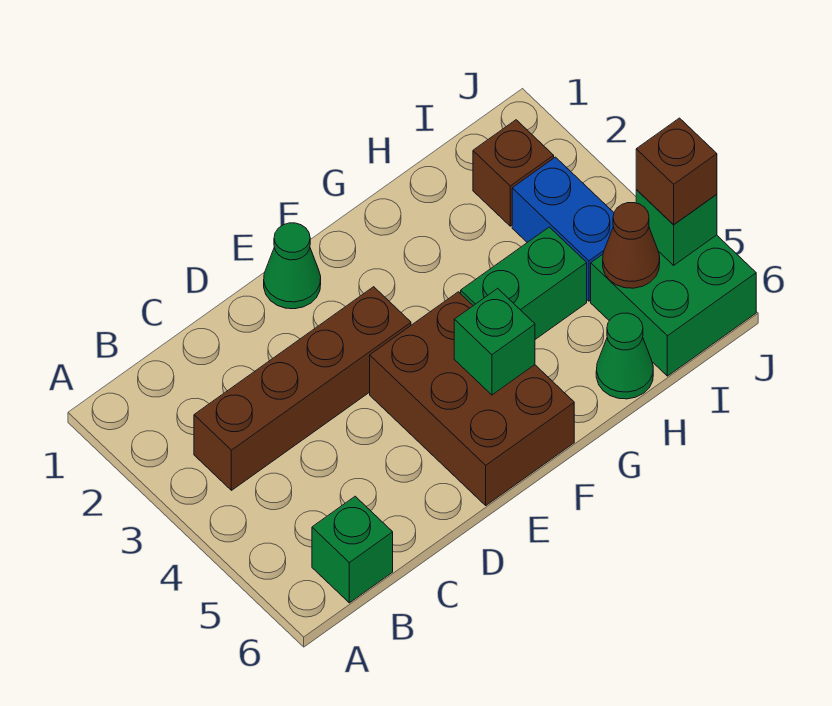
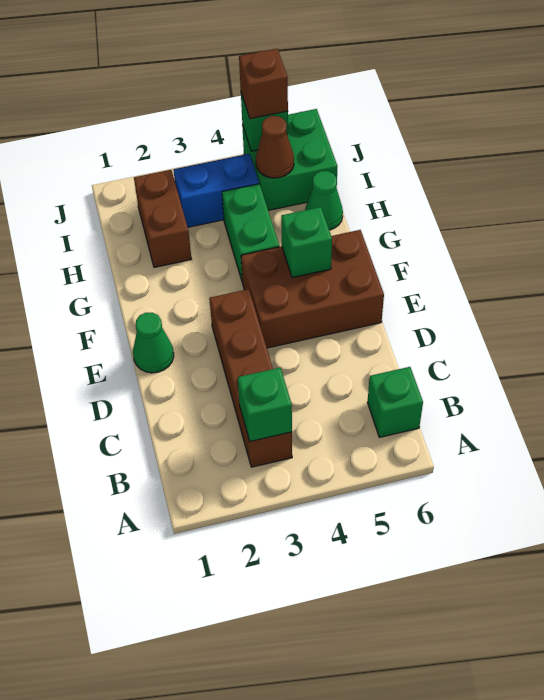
none -> green 1x1 brick [238,368,292,441]
brown 1x1 brick [473,120,554,226] -> brown 1x2 brick [134,170,191,267]

